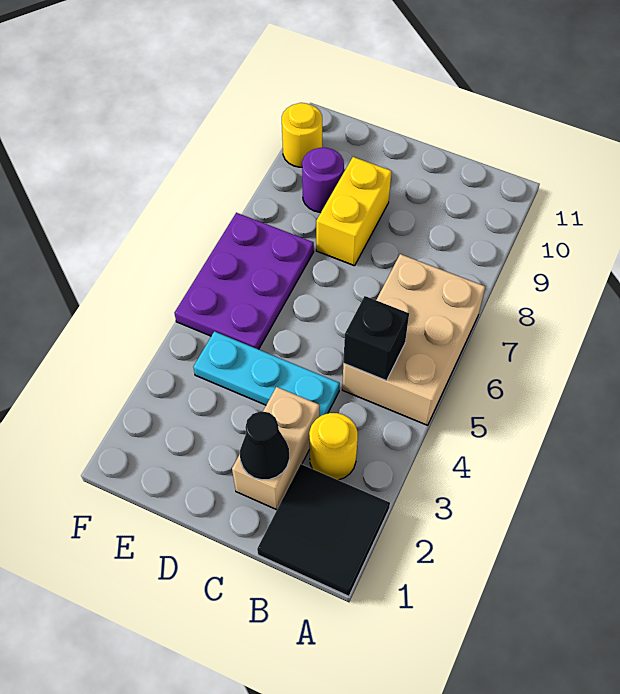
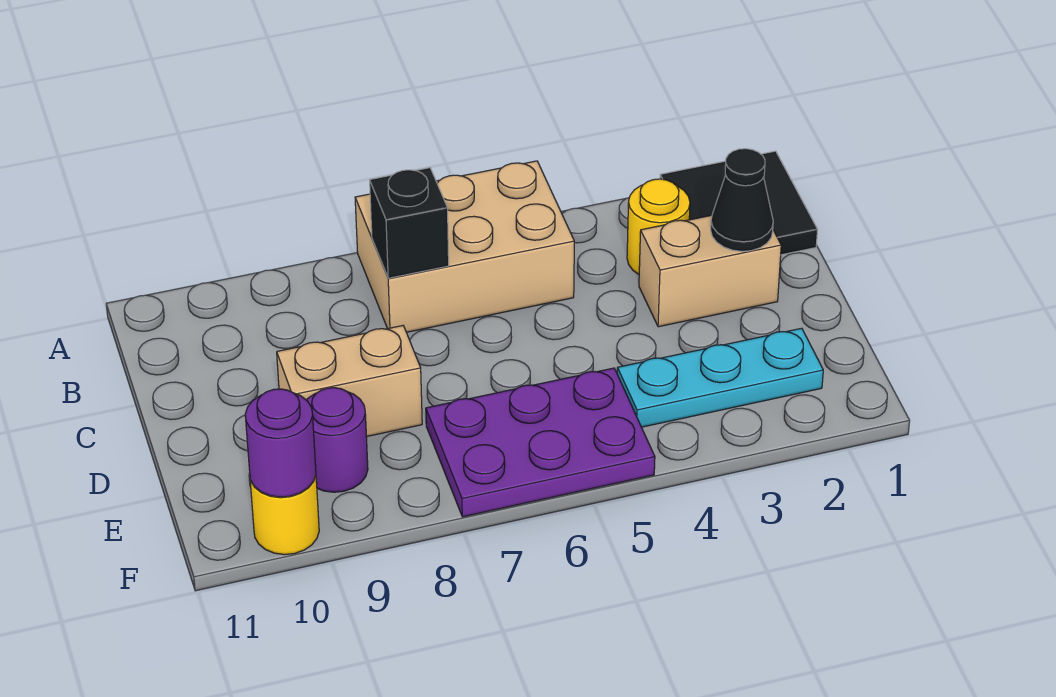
black 1x1 brick [343,296,409,381] -> black 1x1 brick moved to [370,168,449,278]
cyan 1x3 plate [193,331,340,417] -> cyan 1x3 plate turned to [617,328,823,427]
yellow 1x2 brick [316,157,392,266] -> tan 1x2 brick [277,326,422,437]
none -> purple 1x1 round brick [245,389,316,497]

